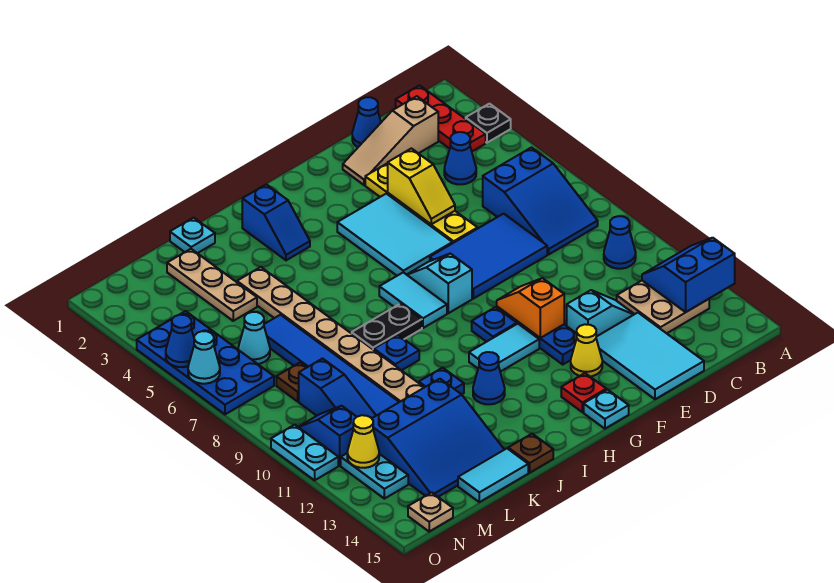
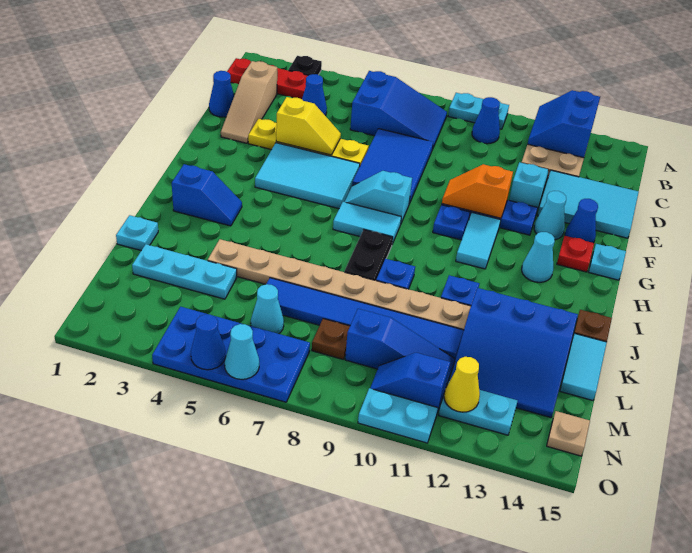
none -> cyan 1x2 plate [448,93,509,129]
yellow 1x1 cone [571,324,602,376] -> cyan 1x1 cone [534,191,566,240]
none -> cyan 1x1 cone [522,232,555,282]
blue 1x1 cone [473,352,505,404] -> blue 1x1 cone moved to [565,199,598,243]
blue 3x3 slope [372,379,504,497] -> blue 3x3 slope turned to [449,288,578,418]
tan 1x3 plate [167,249,257,321] -> cyan 1x3 plate [132,244,237,299]

